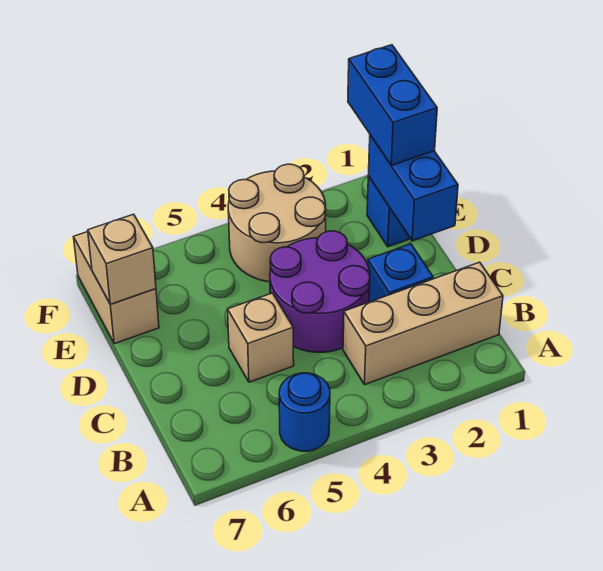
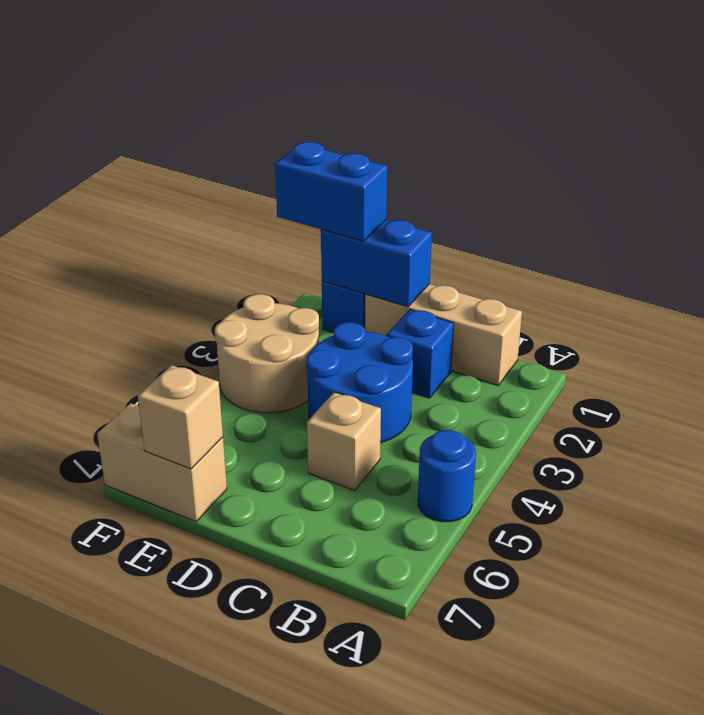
tan 1x3 brick [343,262,503,385] -> tan 1x3 brick turned to [365,284,522,385]
purple 2x2 round brick [270,231,370,352] -> blue 2x2 round brick [307,322,413,443]

